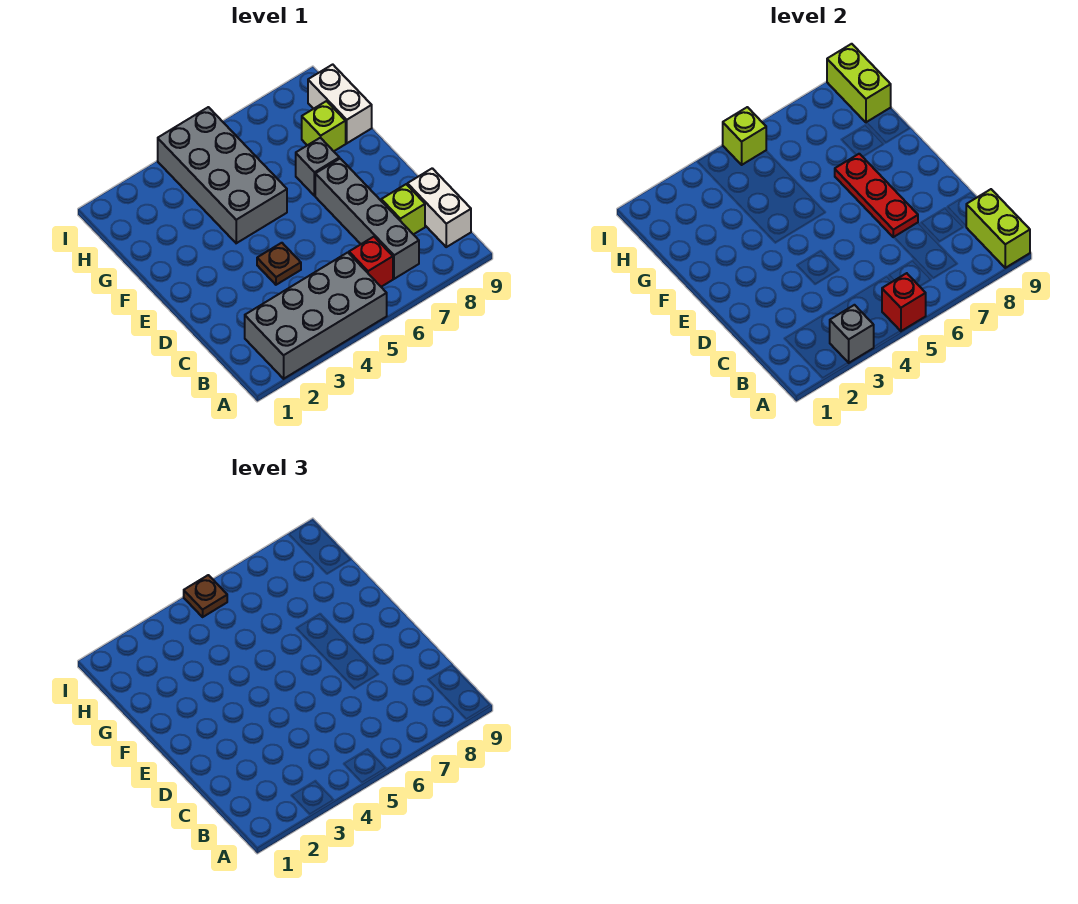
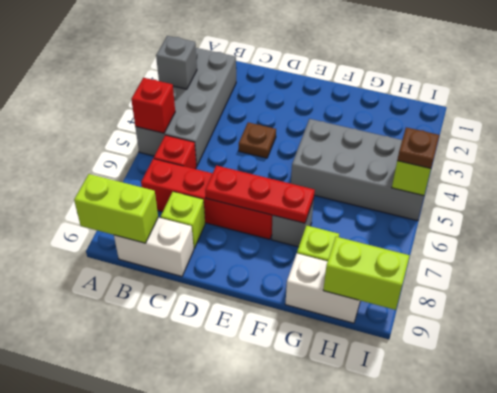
grey 1x4 brick [315,159,419,279] -> red 1x4 brick [141,159,273,239]

